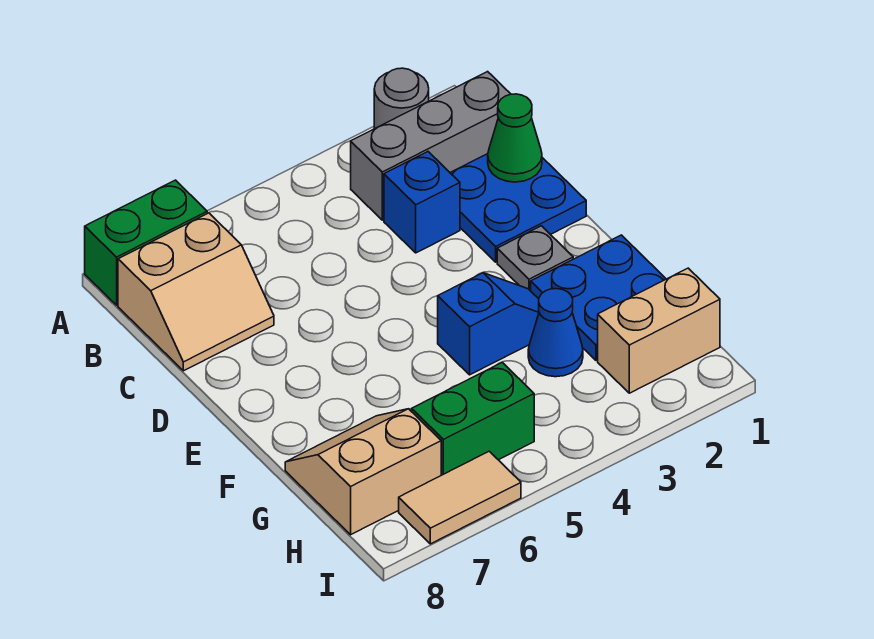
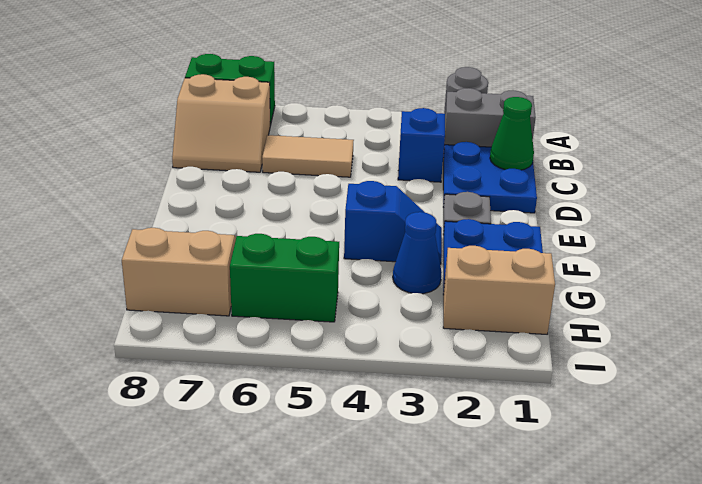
grey 1x3 brick [351,72,510,220] -> grey 1x2 brick [443,88,536,156]
tan 1x2 tile [399,451,521,544] -> tan 1x2 tile moved to [262,135,354,177]

